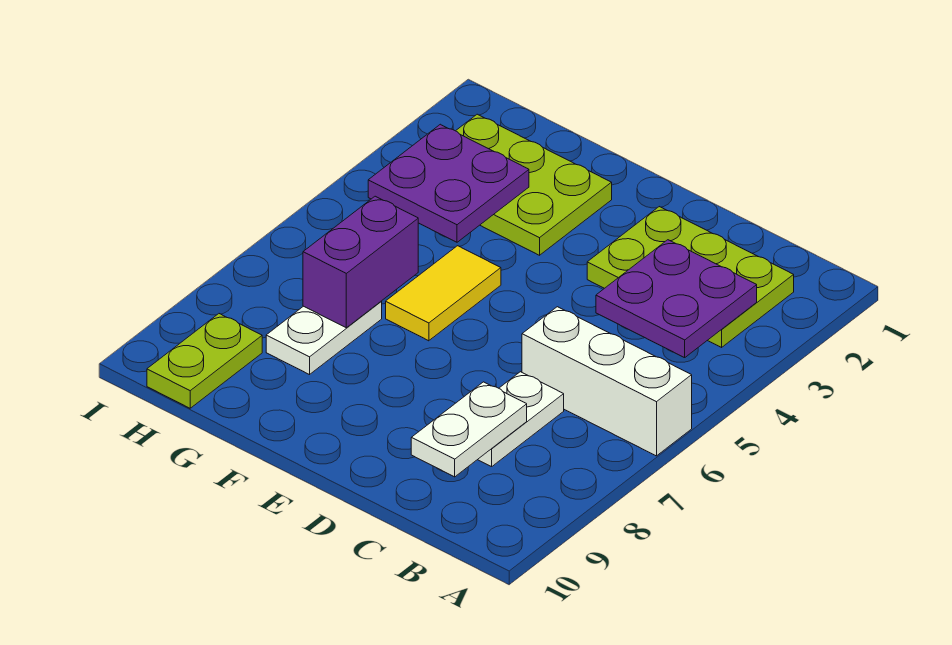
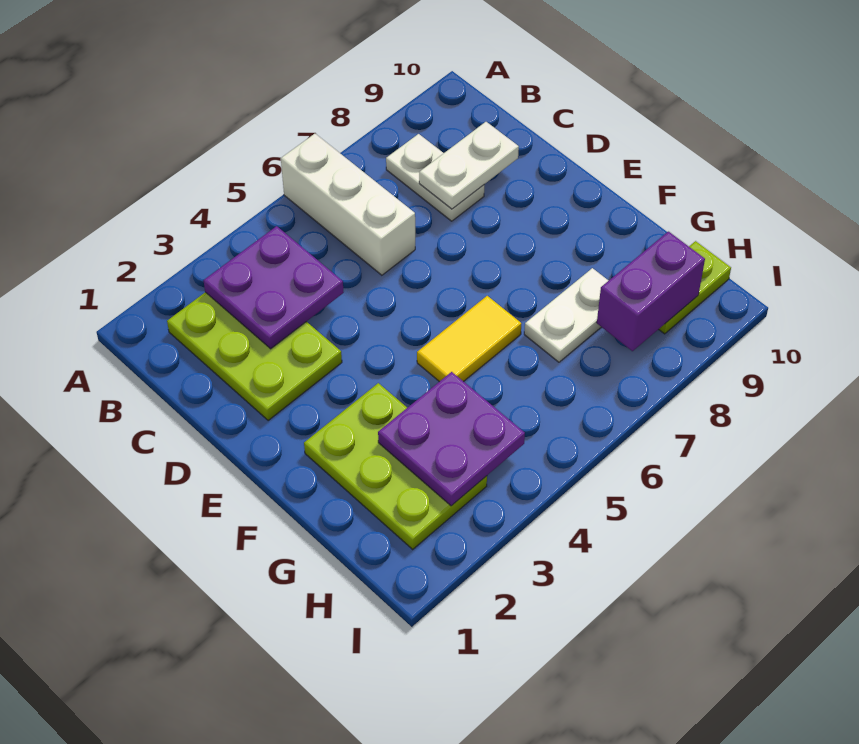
white 1x2 plate [478,372,564,467] -> white 1x2 plate turned to [386,134,484,221]
purple 1x2 brick [303,196,418,328] -> purple 1x2 brick moved to [597,232,705,351]

